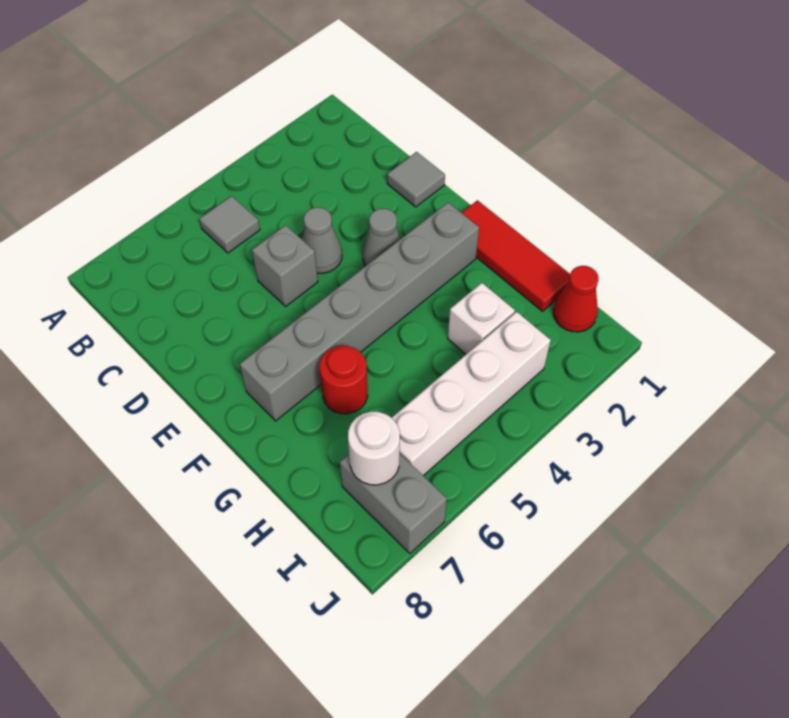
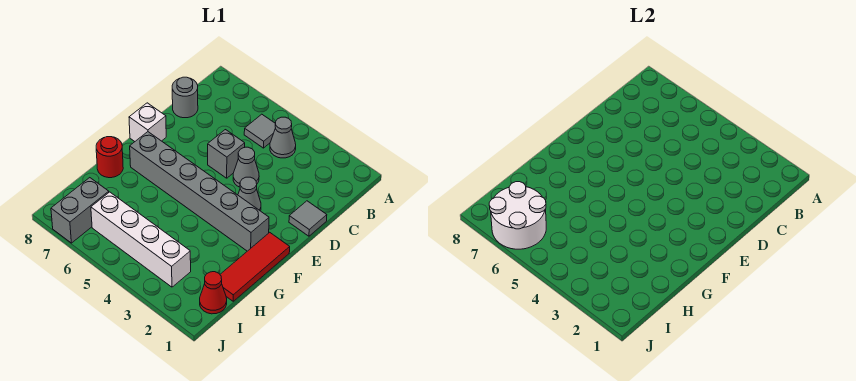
none -> grey 1x1 cone [270,117,296,158]
none -> grey 1x1 round brick [172,77,198,118]
red 1x1 round brick [320,346,368,414] -> red 1x1 round brick moved to [96,137,123,178]
white 1x1 brick [448,283,515,354] -> white 1x1 brick moved to [129,103,166,141]
white 1x1 round brick [348,412,400,485] -> white 2x2 round brick [489,182,546,249]

